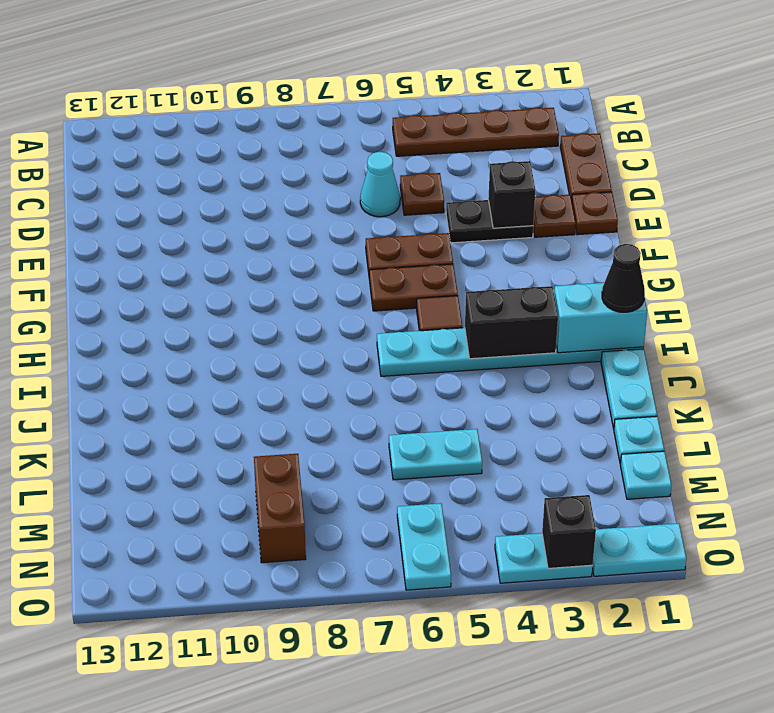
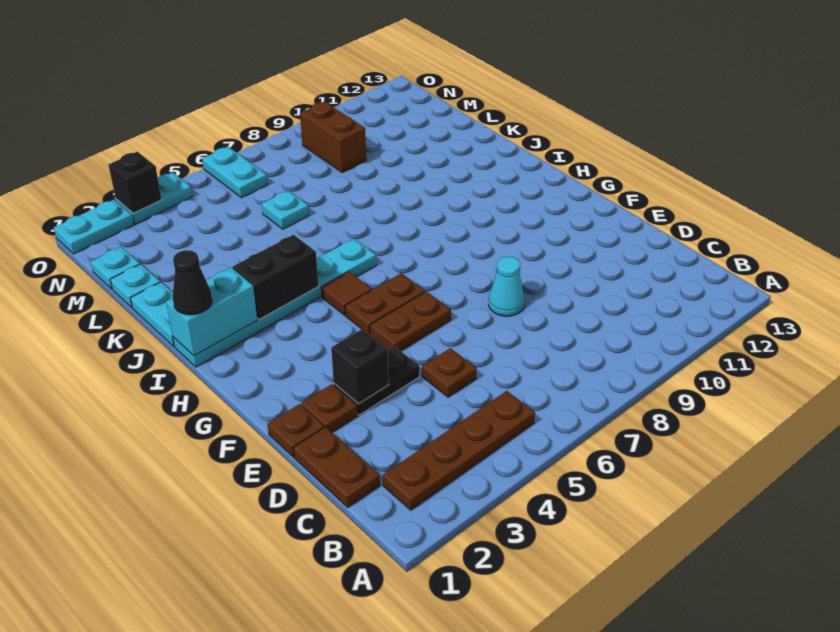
cyan 1x1 cone [360,152,400,217] -> cyan 1x1 cone moved to [489,257,524,316]
cyan 1x2 plate [389,429,482,480] -> cyan 1x1 plate [262,191,309,229]

